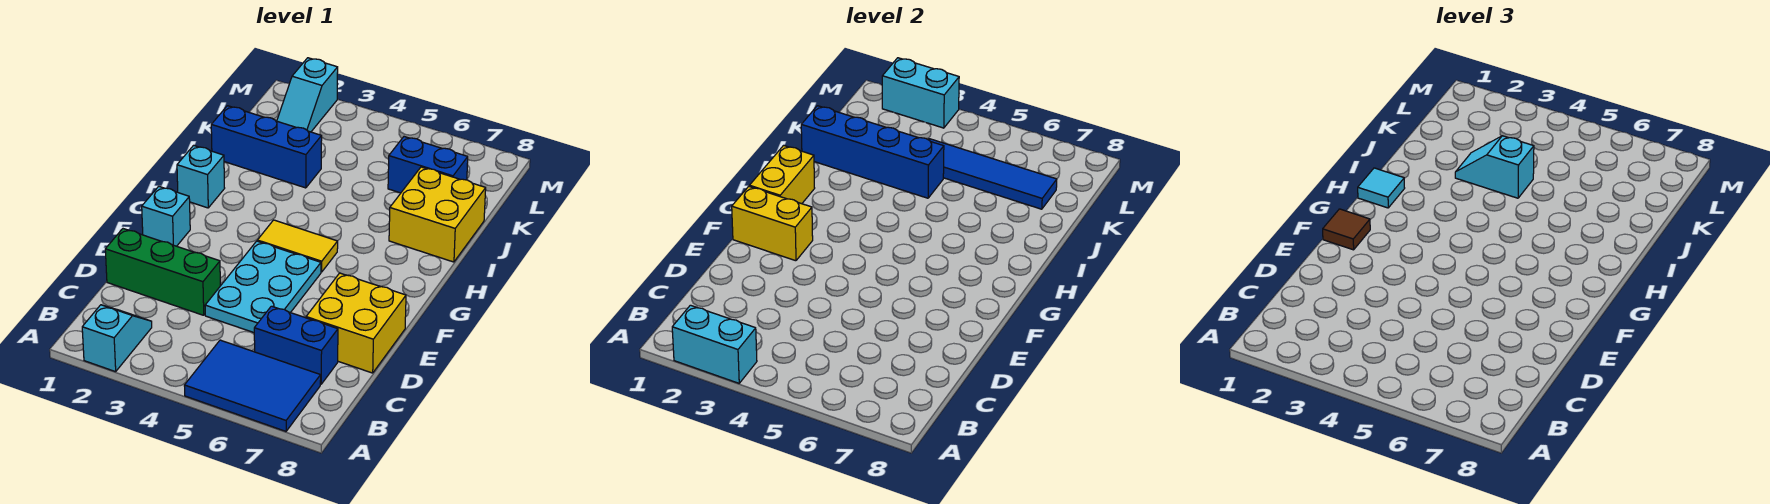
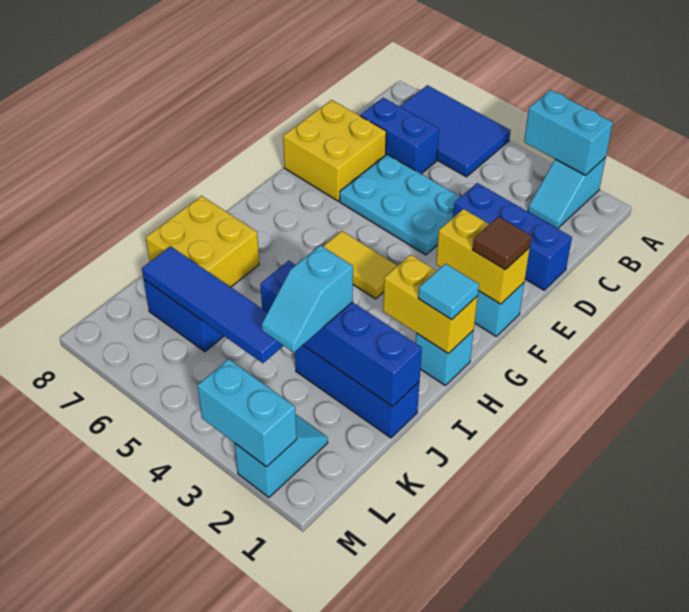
green 1x3 brick [105,229,220,315] -> blue 1x3 brick [453,183,572,290]
cyan 2x3 plate [205,241,321,333] -> cyan 2x3 plate turned to [340,154,460,255]
yellow 1x2 brick [750,145,815,204] -> yellow 1x2 brick turned to [383,255,478,354]
cyan 1x2 slope [1455,136,1534,198] -> cyan 1x2 slope turned to [262,245,353,352]

